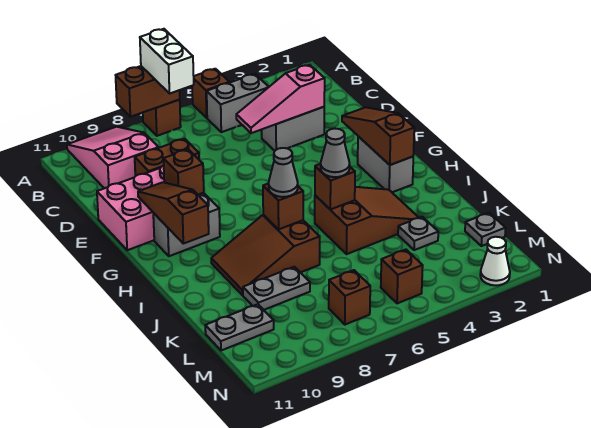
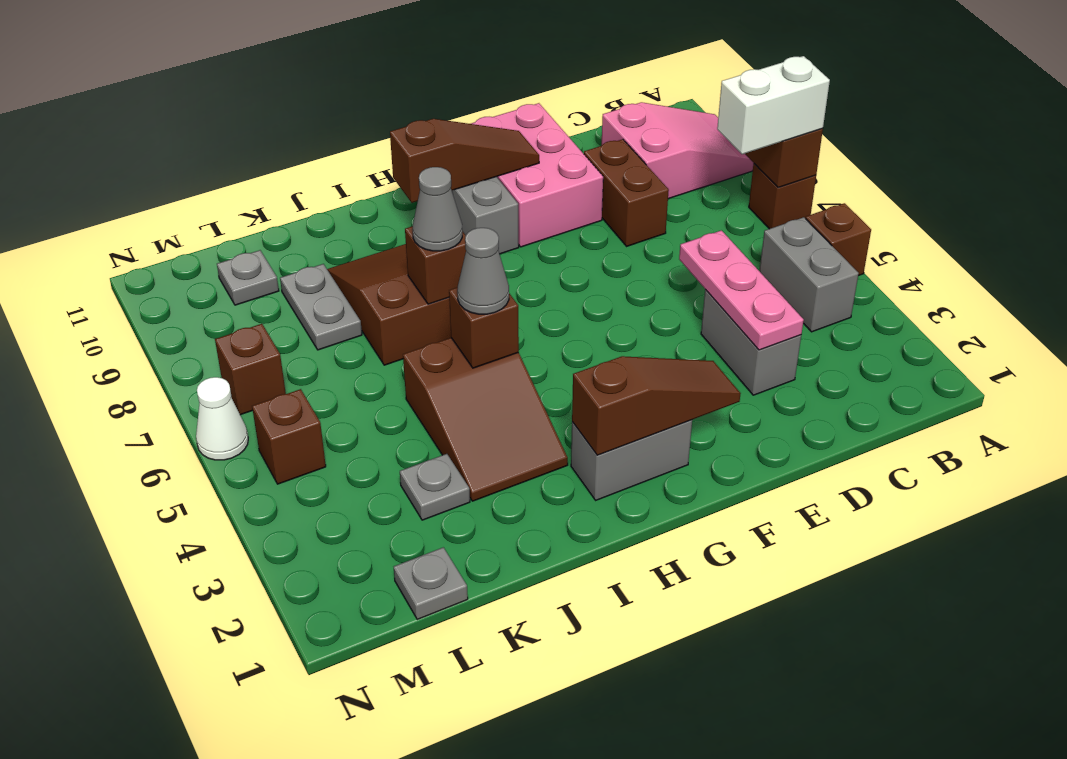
pink 1x3 slope [236,65,325,133] -> pink 1x3 plate [679,230,804,350]
brown 1x1 brick [163,149,204,195] -> none
grey 1x2 plate [205,304,274,351] -> grey 1x1 plate [217,250,279,305]
white 1x1 cone [480,237,510,285] -> white 1x1 cone moved to [196,377,248,460]

